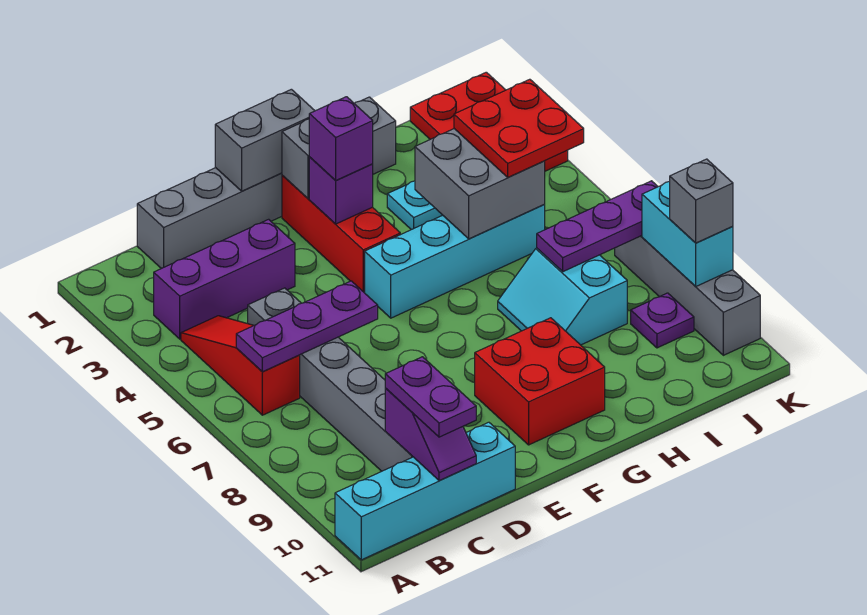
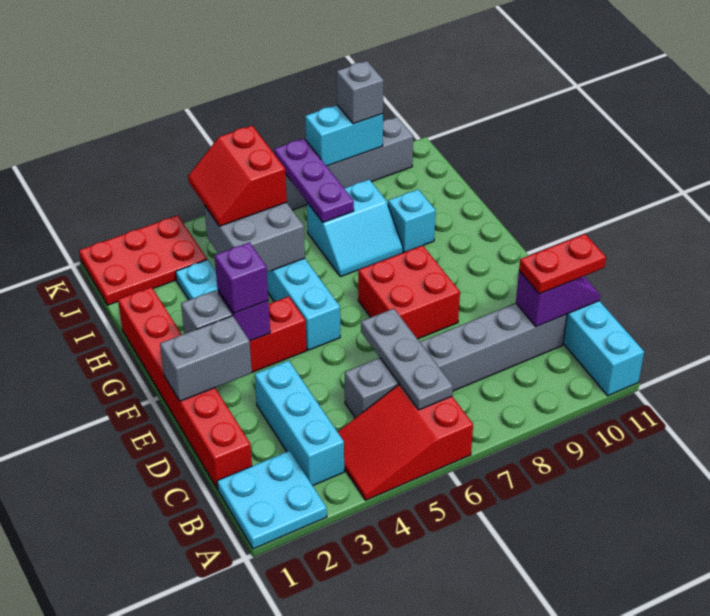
none -> cyan 2x2 plate [217,451,327,549]
purple 1x3 brick [154,219,295,339] -> cyan 1x3 brick [254,361,344,486]
red 1x3 slope [181,316,300,415] -> red 2x3 slope [338,384,473,500]
purple 1x3 plate [236,281,378,372] -> grey 1x3 plate [361,309,453,410]
grey 1x6 brick [137,97,396,269] -> red 1x6 brick [118,287,252,489]
purple 1x2 plate [385,357,476,437] -> red 1x2 plate [519,234,606,294]
grey 1x2 brick [215,89,315,191] -> grey 1x2 brick turned to [160,316,252,401]
red 2x2 brick [475,318,605,445] -> red 2x2 brick moved to [358,246,460,339]
none -> cyan 1x1 brick [388,189,436,252]
red 2x2 plate [454,79,584,177] -> red 2x2 slope [188,126,287,226]
purple 1x1 plate [631,293,694,348] -> none

